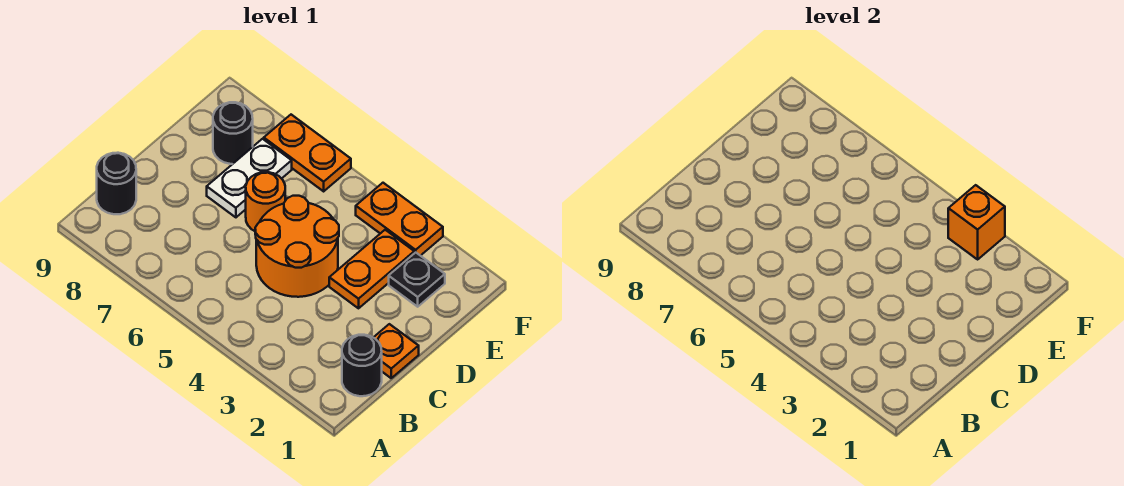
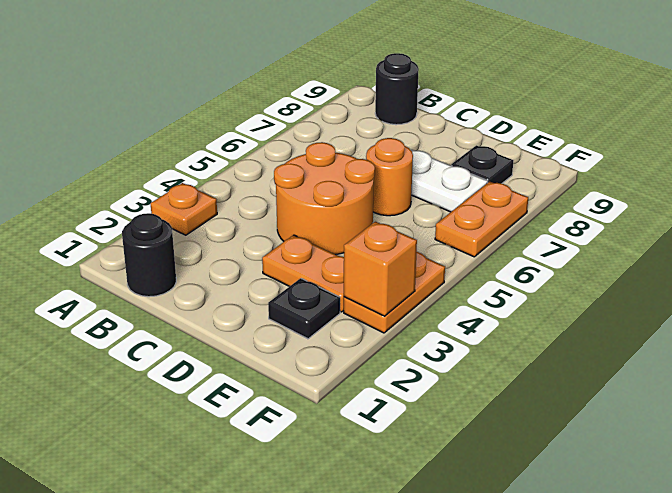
orange 1x1 plate [373,324,419,378] -> orange 1x1 plate moved to [151,183,217,235]
black 1x1 round brick [213,102,253,164] -> black 1x1 plate [451,145,513,183]

